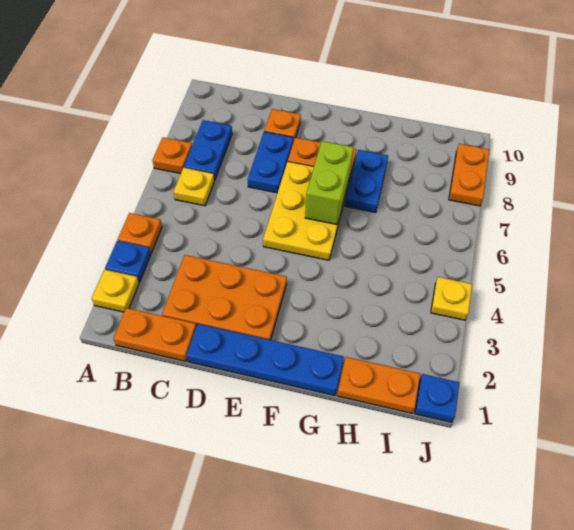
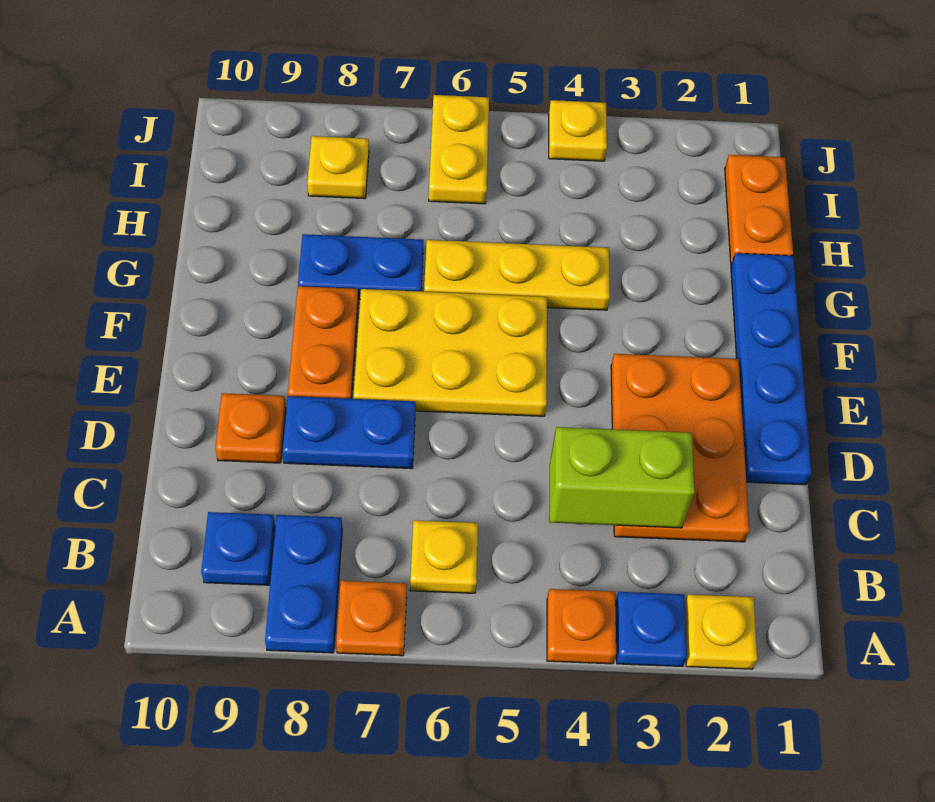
orange 1x2 plate [113,308,196,361] -> none
blue 1x2 plate [184,120,232,180] -> blue 1x2 plate turned to [265,515,342,653]
lime 1x2 brick [305,141,354,225] -> lime 1x2 brick moved to [549,427,695,528]
none -> yellow 1x3 plate [424,240,610,310]
none -> yellow 1x2 plate [429,95,489,204]
none -> yellow 1x1 plate [307,136,369,199]
blue 1x1 plate [415,374,459,422] -> blue 1x1 plate moved to [201,512,275,585]
orange 1x2 plate [449,144,489,206] -> none

